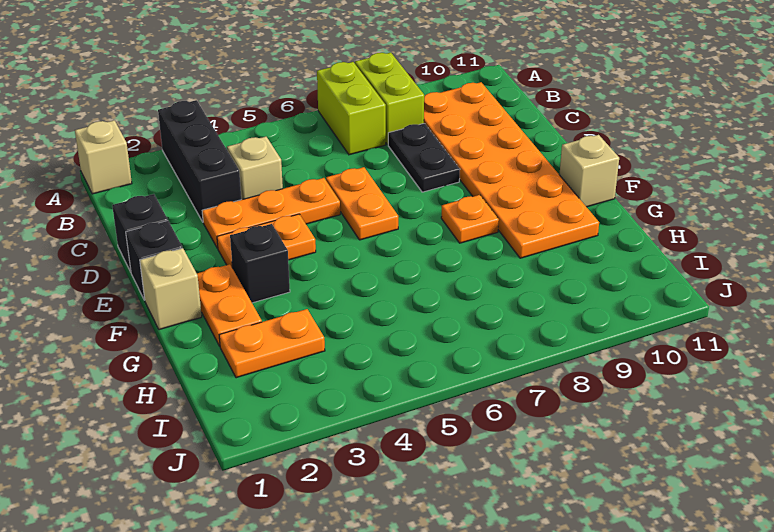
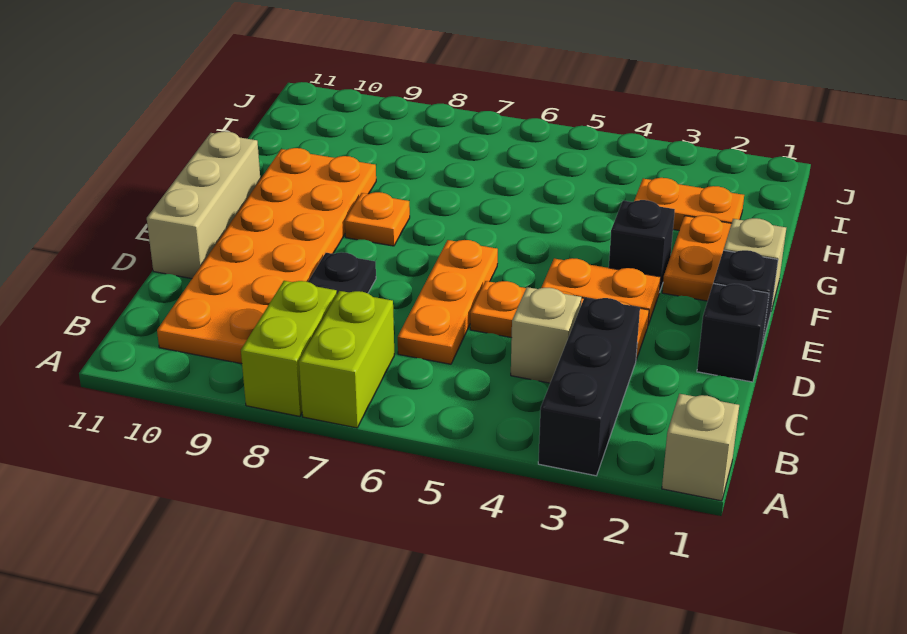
orange 1x2 plate [326,167,398,240] -> orange 1x3 plate [398,240,498,364]
tan 1x1 brick [559,135,619,207] -> tan 1x3 brick [147,131,260,279]

